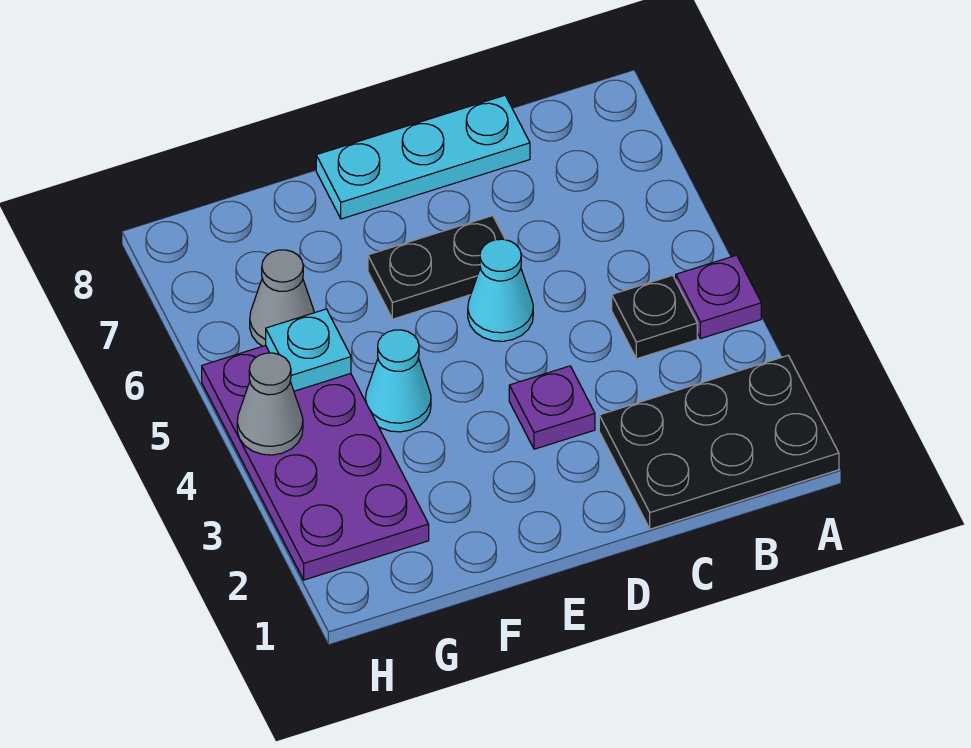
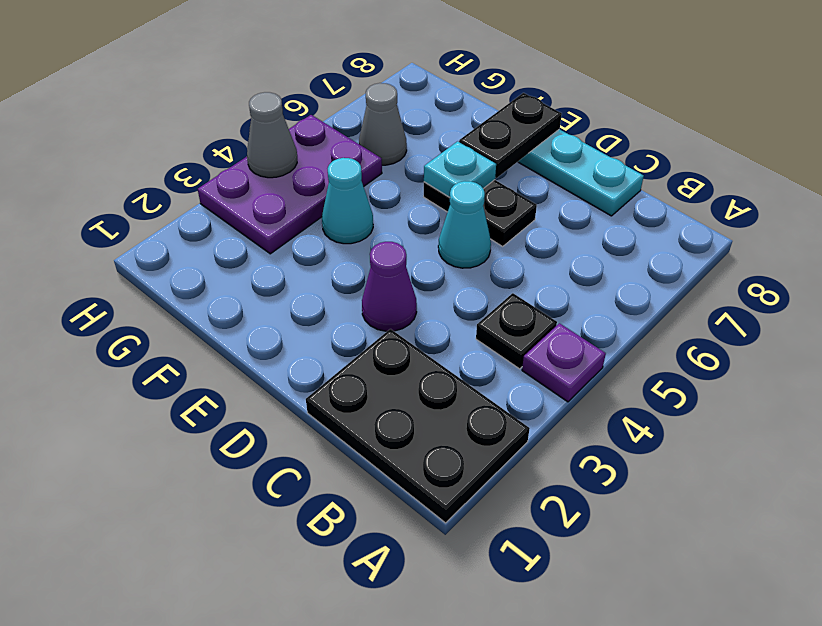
purple 1x1 plate [509,366,595,449] -> purple 1x1 cone [362,242,417,331]
none -> black 1x2 plate [459,93,562,178]
purple 2x4 plate [202,345,429,580] -> purple 2x3 plate [198,115,382,254]
cyan 1x1 plate [266,309,351,391] -> cyan 1x1 plate moved to [424,141,496,197]

